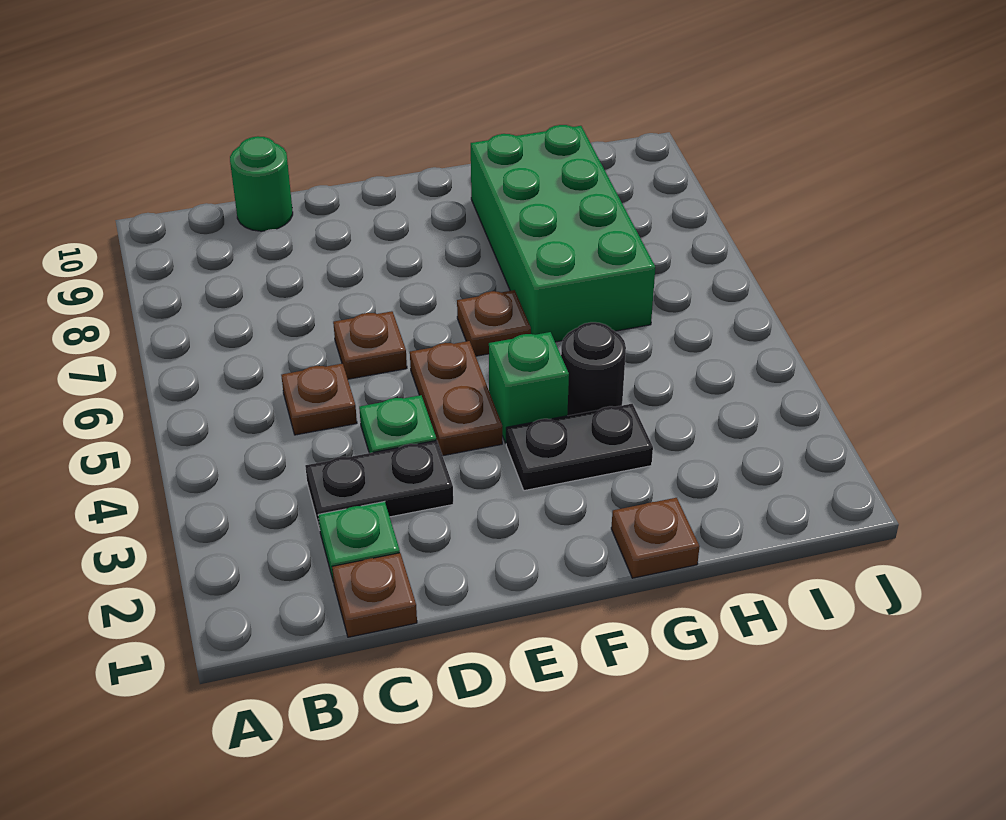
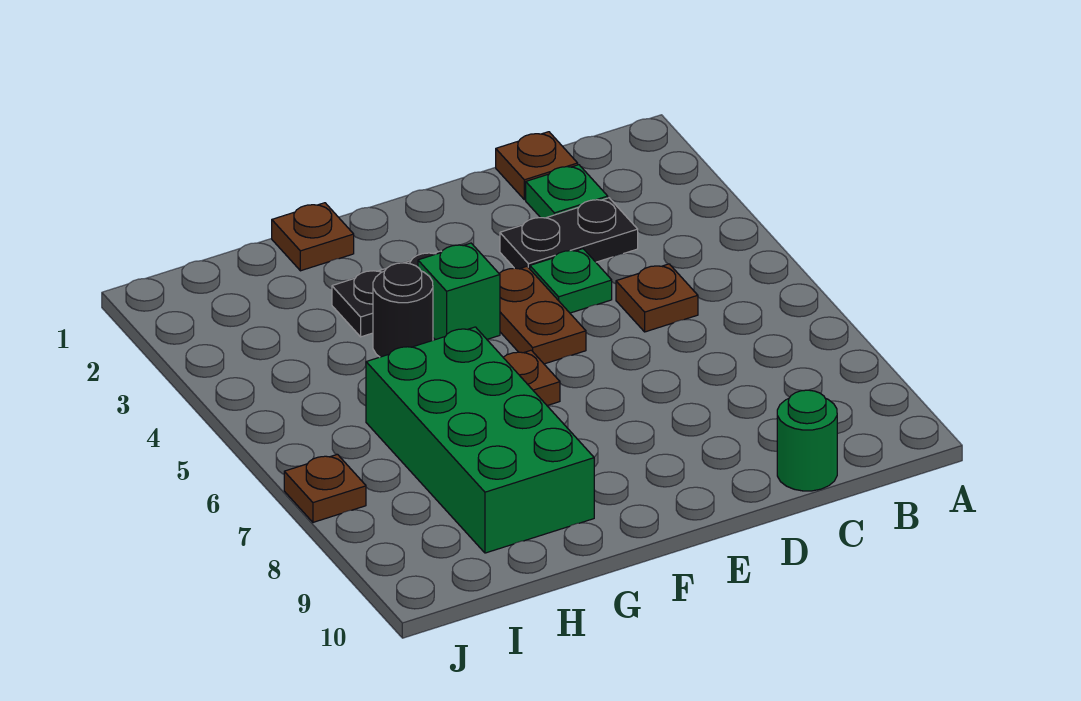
brown 1x1 plate [333,311,407,379] -> brown 1x1 plate moved to [284,454,366,522]

